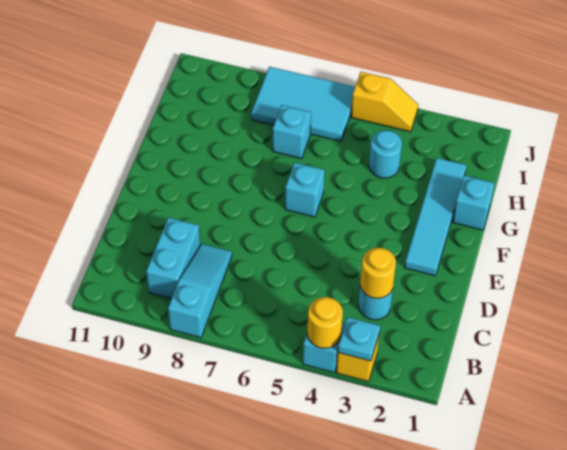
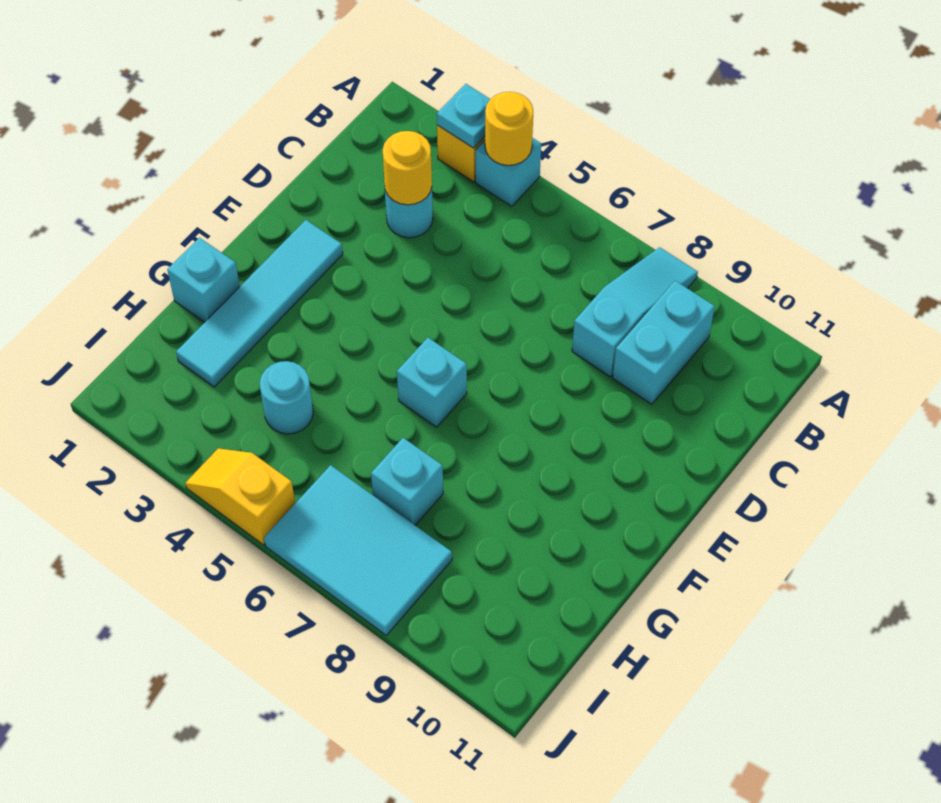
cyan 1x3 slope [168,244,232,338] -> cyan 1x3 slope turned to [572,247,698,377]

